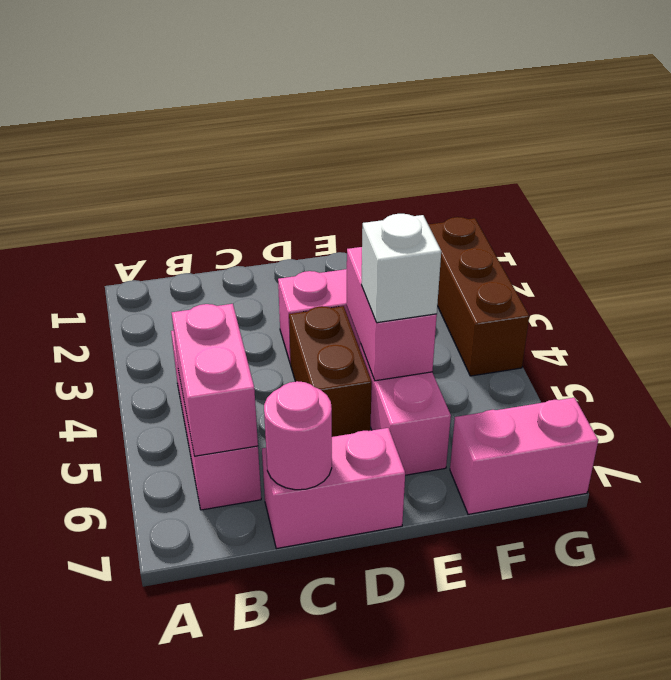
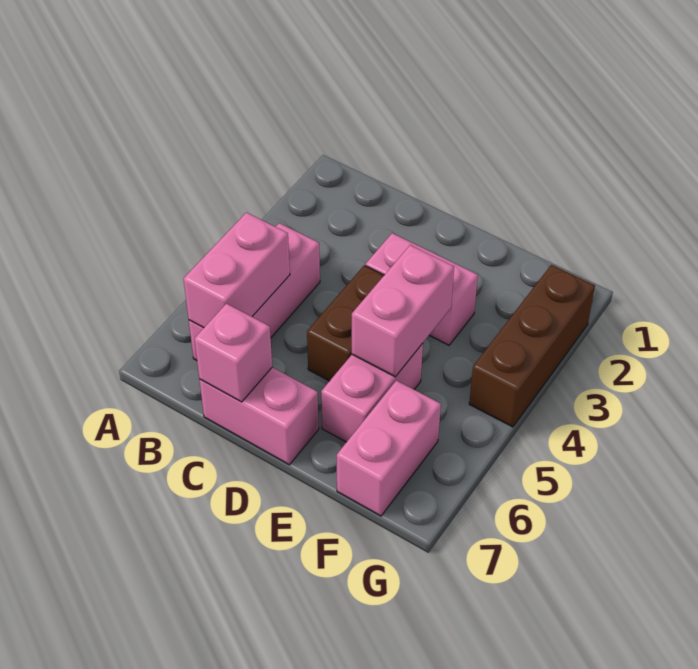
pink 1x1 round brick [264,381,332,490] -> pink 1x1 brick [194,304,272,402]
white 1x1 brick [361,214,441,323] -> none
pink 1x2 brick [450,398,598,514] -> pink 1x2 brick turned to [337,380,441,516]

